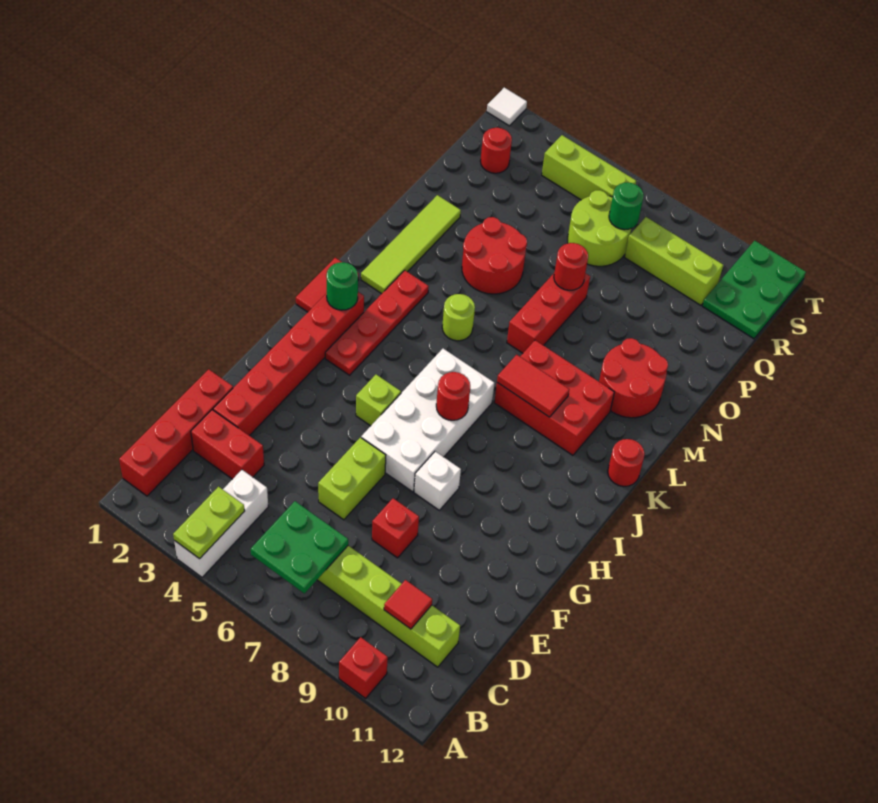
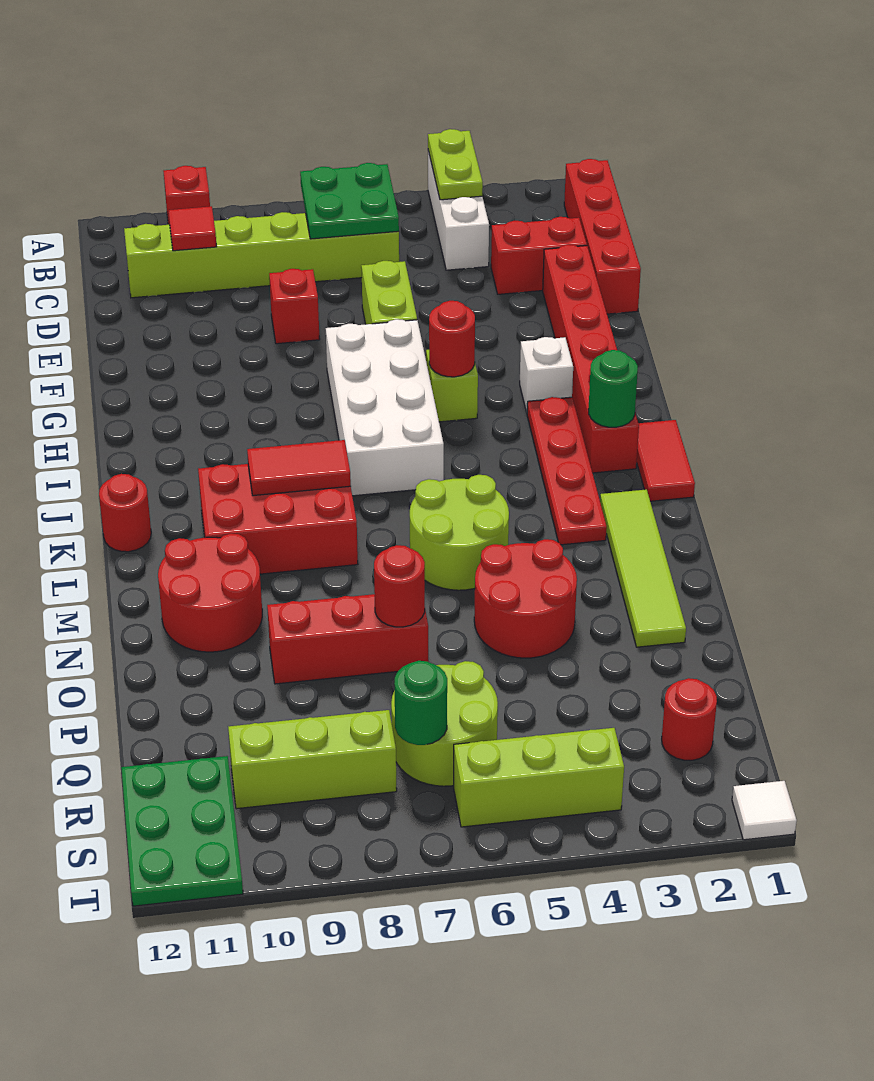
white 1x1 brick [414,451,461,510] -> white 1x1 brick moved to [520,337,573,412]
red 1x1 round brick [436,372,470,420] -> red 1x1 round brick moved to [429,301,475,377]
lime 1x1 round brick [442,294,475,341] -> lime 2x2 round brick [410,475,509,590]
red 1x3 brick [507,273,590,353] -> red 1x3 brick turned to [267,594,428,684]

